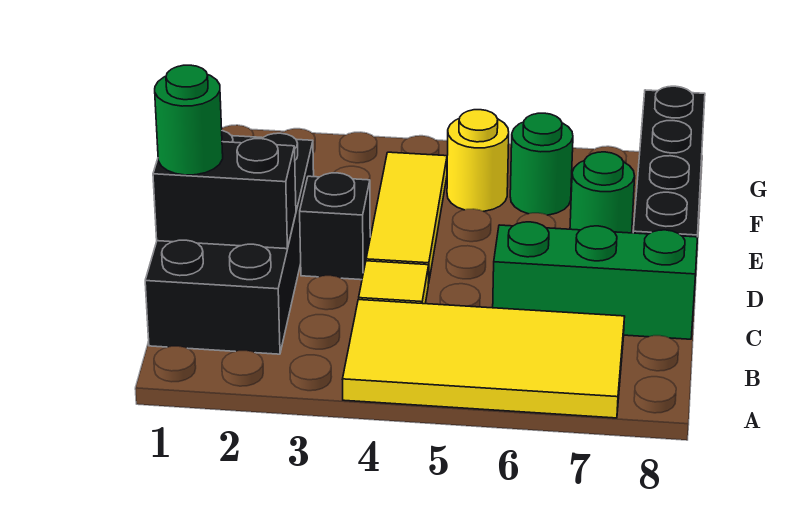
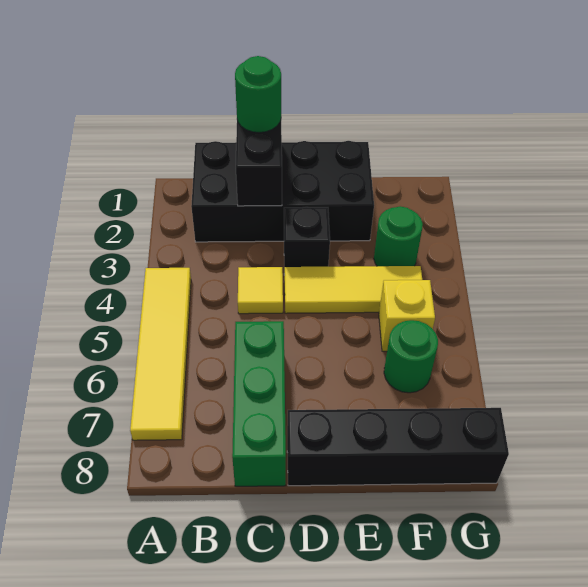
yellow 2x4 tile [342,300,625,418] -> yellow 1x4 tile [130,268,191,440]
green 1x1 round brick [570,152,635,233] -> green 1x1 round brick moved to [374,206,423,266]
yellow 1x1 round brick [447,110,509,211] -> yellow 1x1 brick [379,280,435,351]

